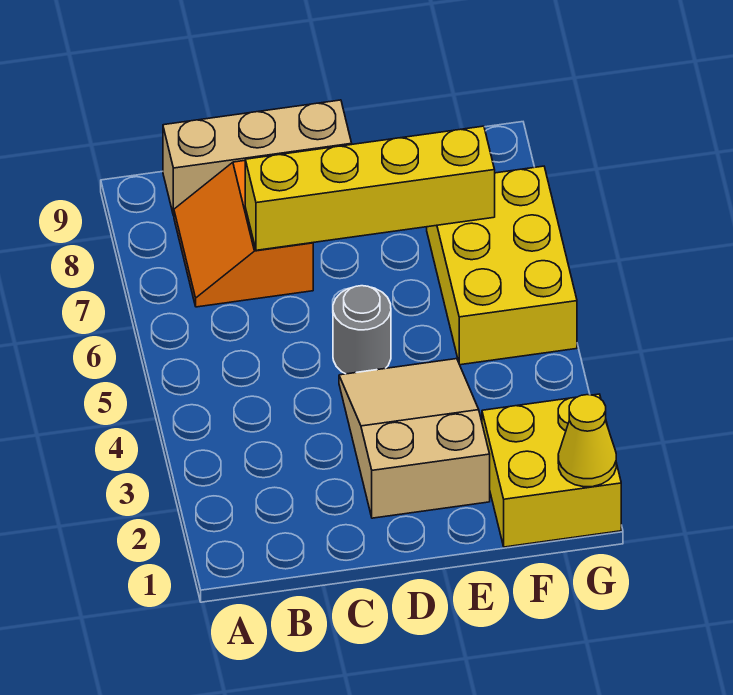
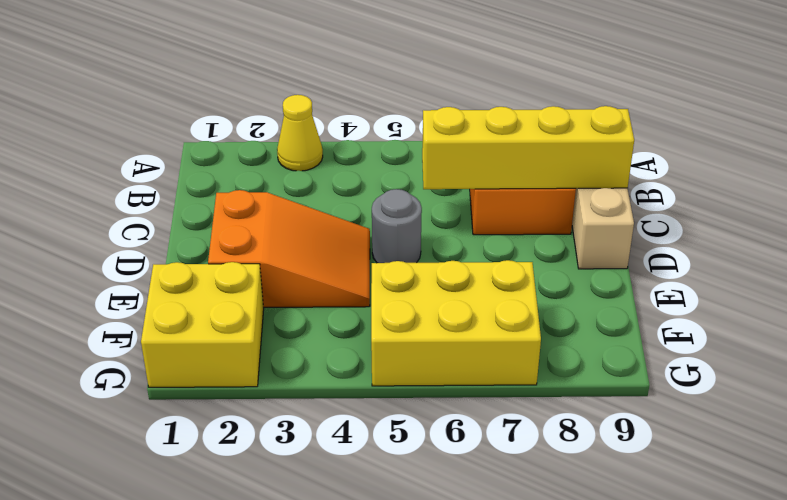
yellow 1x4 brick [245,126,495,250] -> yellow 1x4 brick turned to [422,106,634,189]
tan 2x3 slope [339,359,490,518] -> orange 2x3 slope [208,190,370,307]
yellow 1x1 cone [558,395,616,487] -> yellow 1x1 cone moved to [277,95,323,171]

